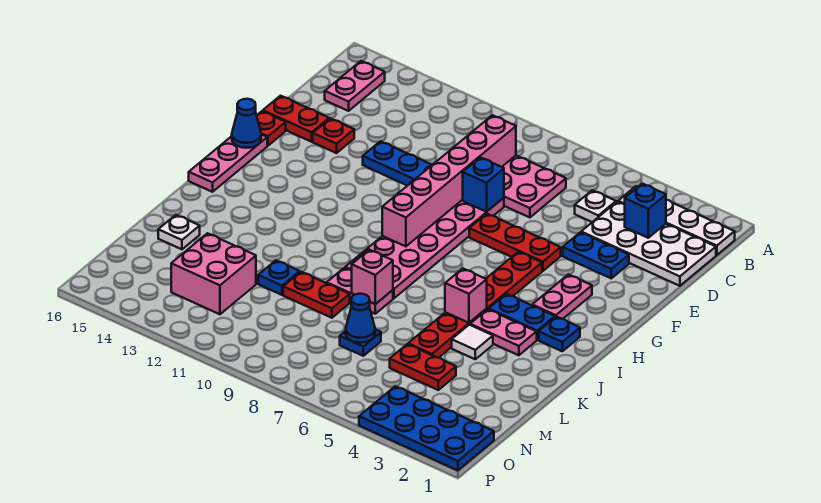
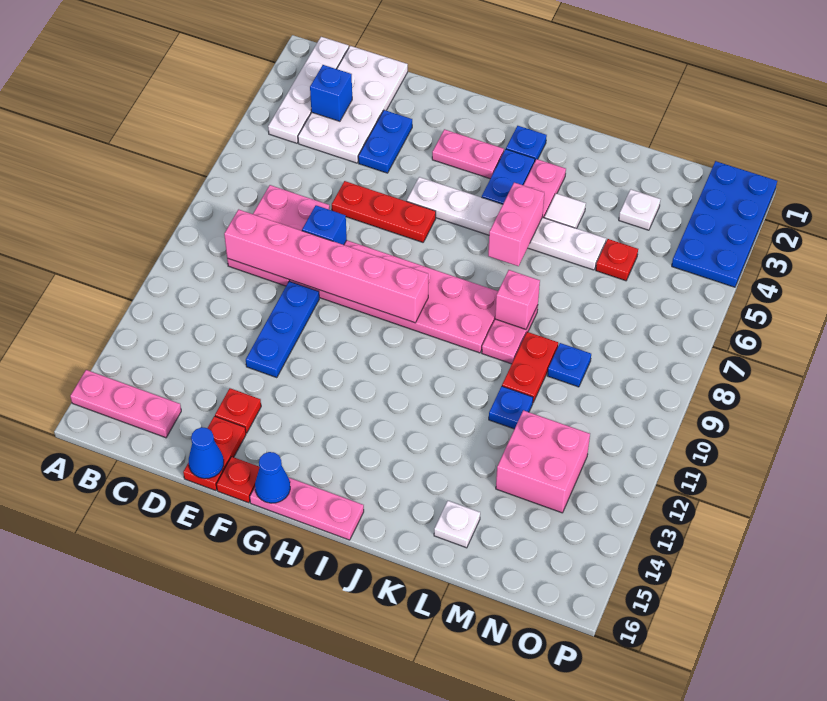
pink 1x2 plate [325,61,385,111] -> pink 1x3 plate [70,370,181,438]
white 1x1 plate [575,190,616,222] -> white 1x1 plate moved to [619,189,660,230]
red 1x3 plate [469,214,561,271] -> red 1x3 plate turned to [332,181,436,242]
red 1x6 plate [408,252,542,358] -> white 1x6 plate [407,177,606,270]
pink 1x1 brick [445,269,487,323] -> pink 1x2 brick [488,183,544,266]
red 1x2 plate [390,344,456,390] -> red 1x1 plate [596,239,638,281]
blue 1x1 plate [340,329,381,356] -> blue 1x1 plate moved to [547,343,591,387]
blue 1x1 cone [346,294,375,343] -> blue 1x1 cone moved to [189,427,224,479]

